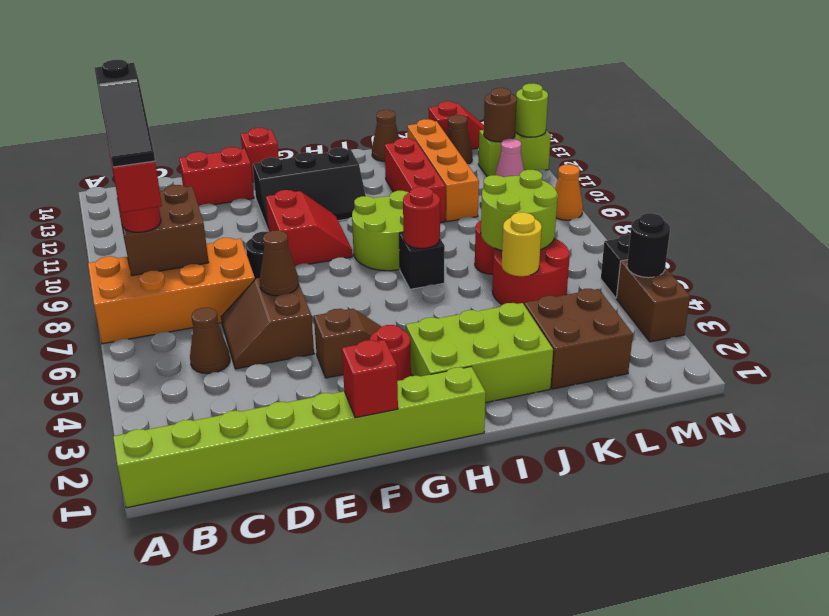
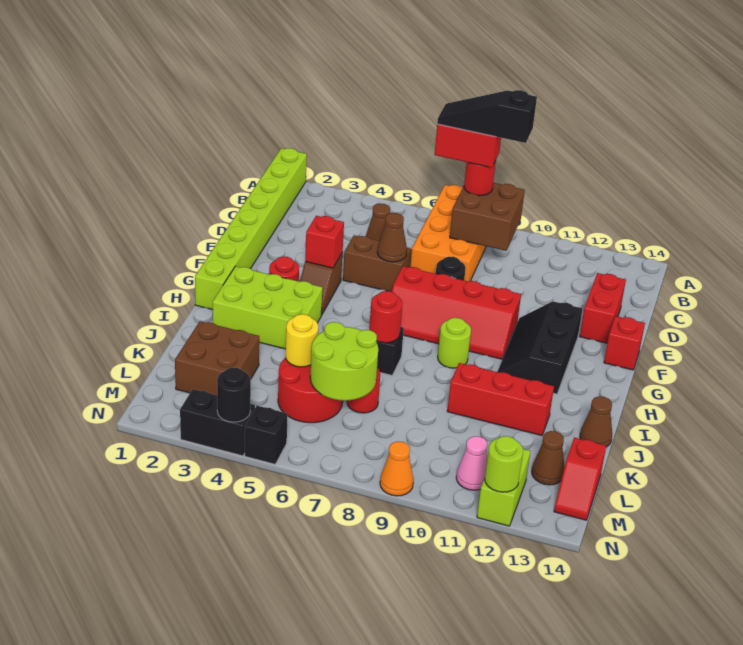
red 1x1 brick [342,340,398,418] -> red 1x1 brick moved to [305,216,344,268]
red 2x2 slope [266,190,353,266] -> red 2x4 slope [392,266,521,359]
lime 2x3 brick [406,303,553,403] -> lime 2x3 brick turned to [213,266,322,349]
lime 2x2 round brick [352,191,408,271] -> lime 1x1 round brick [438,318,471,368]
orange 1x4 brick [407,119,479,222] -> none
brown 1x1 round brick [484,88,517,142] -> none
brown 1x2 brick [616,260,690,342] -> black 1x2 brick [180,389,255,456]

